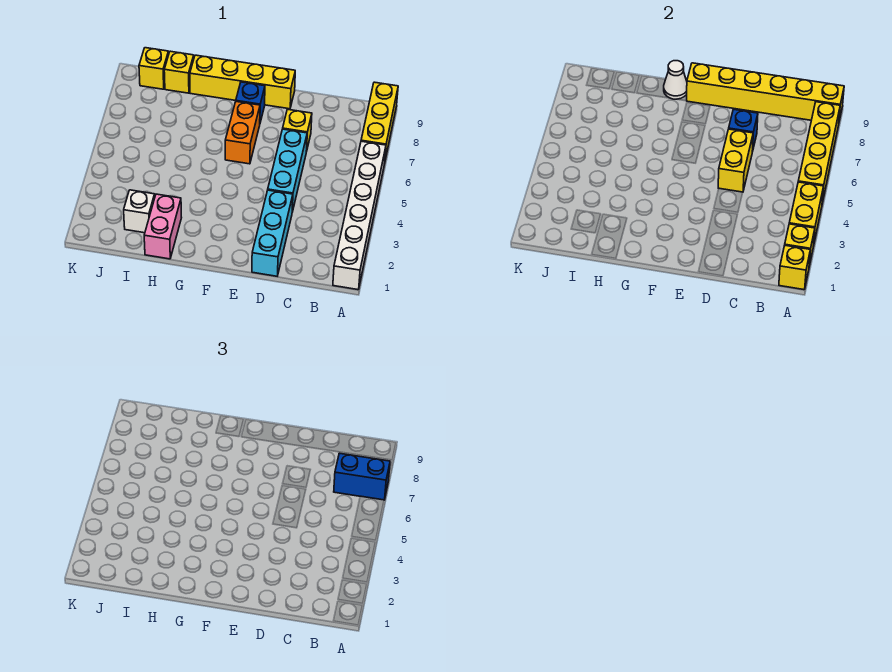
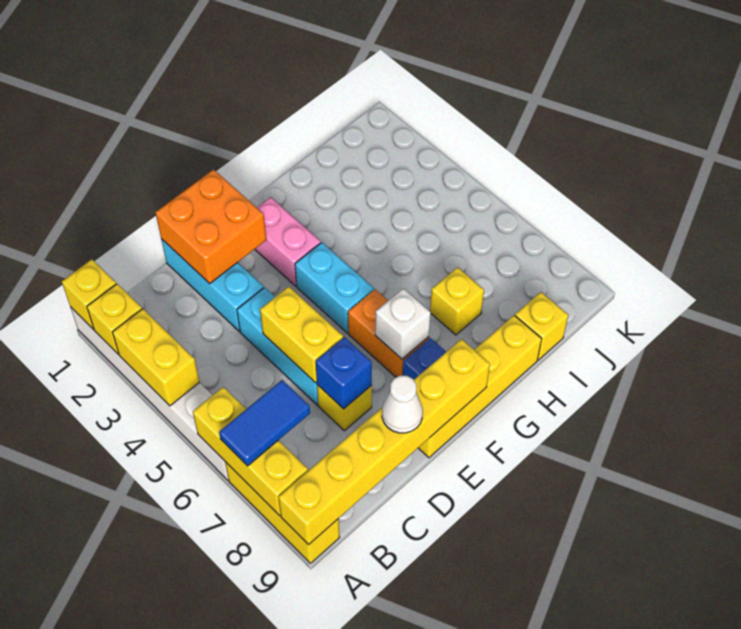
yellow 1x4 brick [798,102,840,203] -> yellow 1x3 brick [193,387,308,516]
blue 1x2 brick [334,453,390,500] -> blue 1x2 tile [219,380,310,466]
none -> orange 2x2 brick [155,170,267,284]
none -> cyan 1x2 brick [295,243,374,333]
white 1x1 cone [664,61,687,99] -> white 1x1 cone moved to [382,376,423,433]
pink 1x2 brick [144,194,182,259] -> pink 1x2 brick moved to [255,197,321,286]
white 1x1 brick [124,190,155,233] -> white 1x1 brick moved to [375,288,431,359]
yellow 1x1 brick [139,48,169,89] -> yellow 1x1 brick moved to [430,267,484,335]

